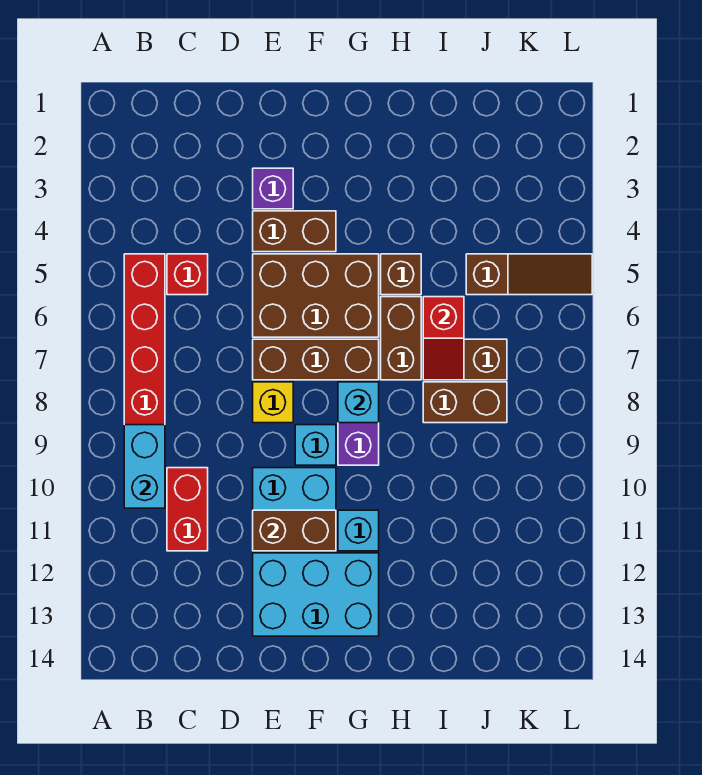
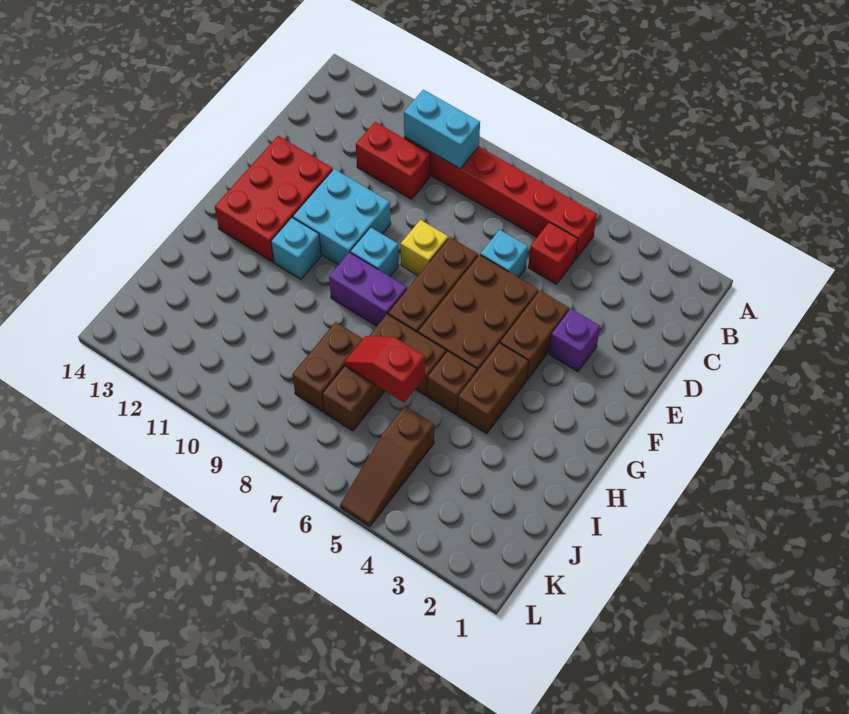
brown 1x2 brick [253,510,336,551] -> brown 1x2 brick moved to [458,343,529,433]
cyan 2x3 brick [253,553,379,636] -> red 2x3 brick [215,136,333,262]
cyan 1x1 brick [338,382,379,423] -> cyan 1x1 brick moved to [480,230,528,278]

